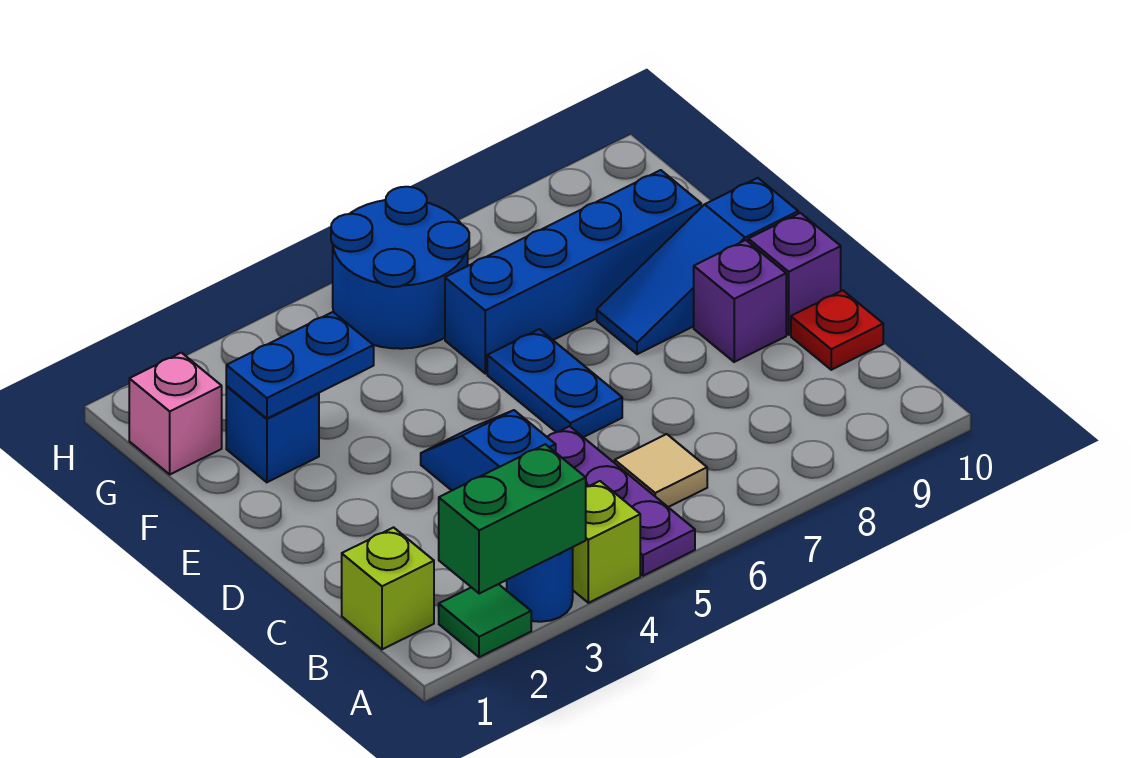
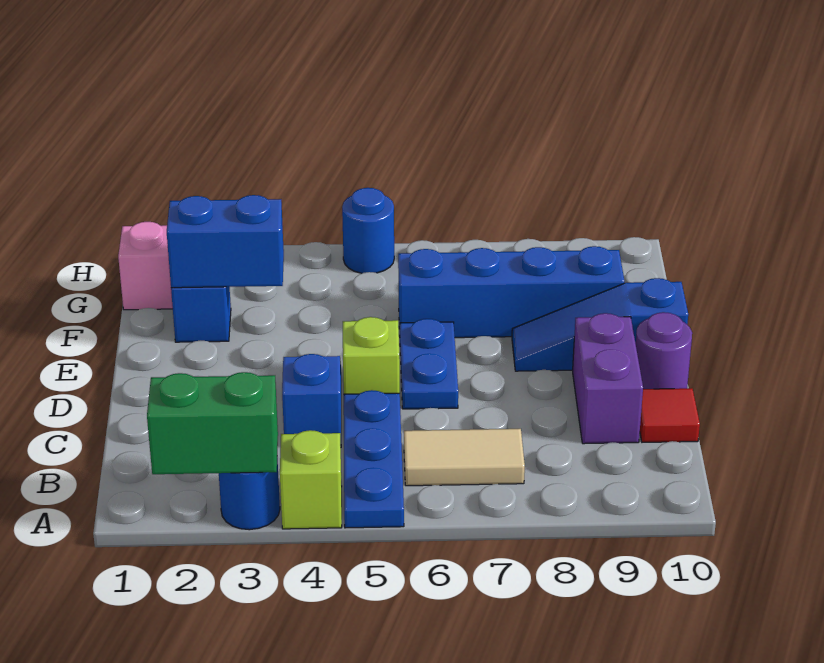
green 1x1 tile [439,584,531,657] -> none
purple 1x3 plate [547,426,695,576] -> blue 1x3 plate [344,390,404,528]
lime 1x1 brick [342,527,434,649] -> lime 1x1 brick moved to [343,317,400,394]
tan 1x1 tile [615,434,707,507] -> tan 1x2 tile [404,429,525,486]
red 1x1 plate [791,290,883,370] -> red 1x1 tile [640,388,700,442]
purple 1x1 brick [694,240,786,362] -> purple 1x2 brick [573,313,643,444]
purple 1x1 brick [748,213,841,335] -> purple 1x1 round brick [636,312,692,389]
blue 1x2 plate [226,312,374,418] -> blue 1x2 brick [167,195,284,288]
blue 2x2 round brick [331,187,469,349] -> blue 1x1 round brick [342,188,394,273]

